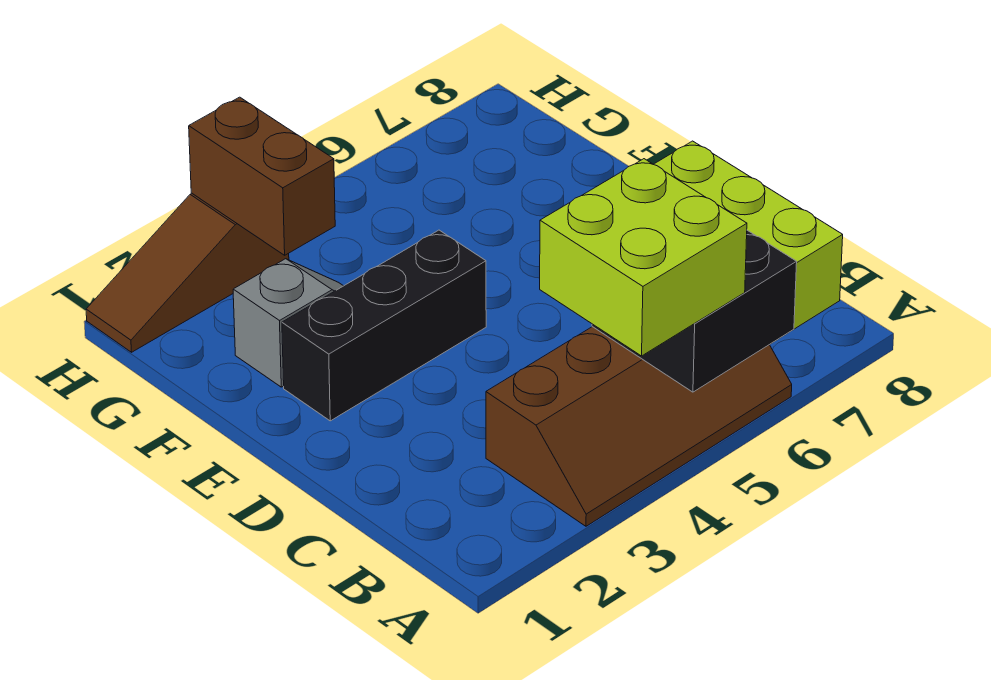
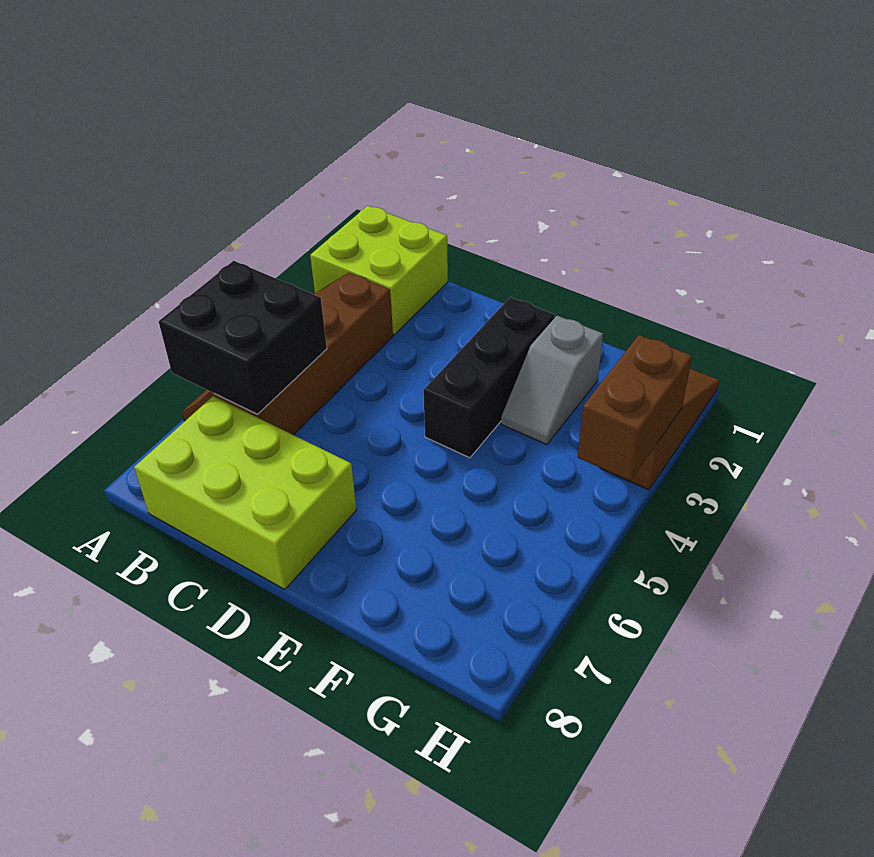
lime 2x2 brick [540,159,747,356] -> lime 2x2 brick moved to [310,206,448,335]
brown 1x2 brick [189,97,335,255] -> brown 1x2 brick turned to [578,335,692,481]

